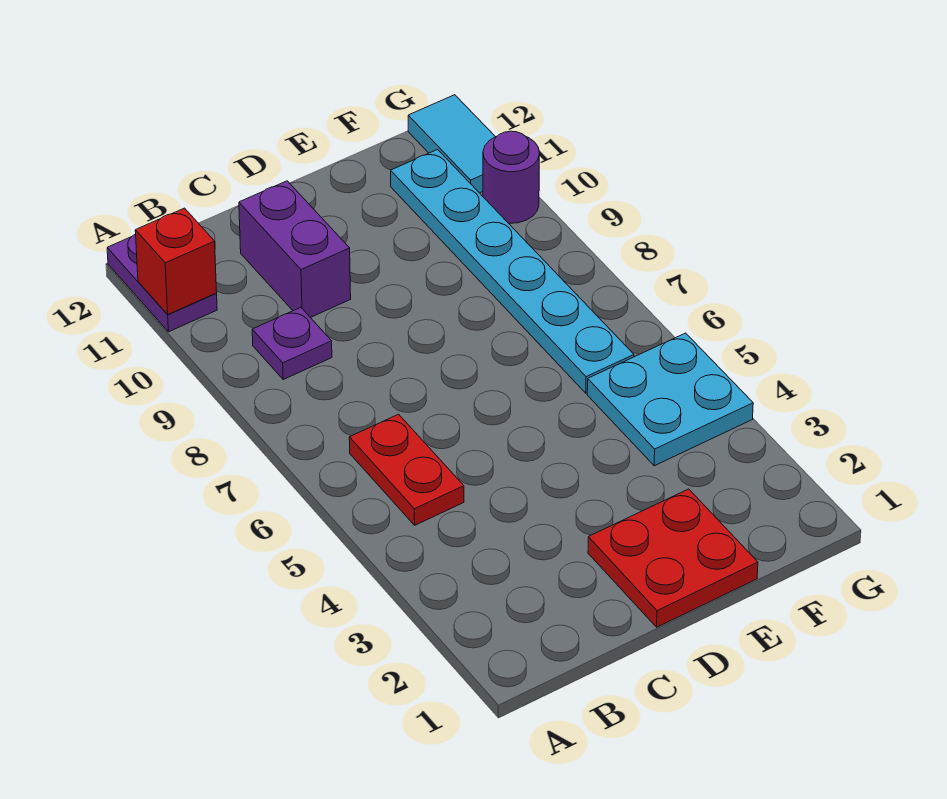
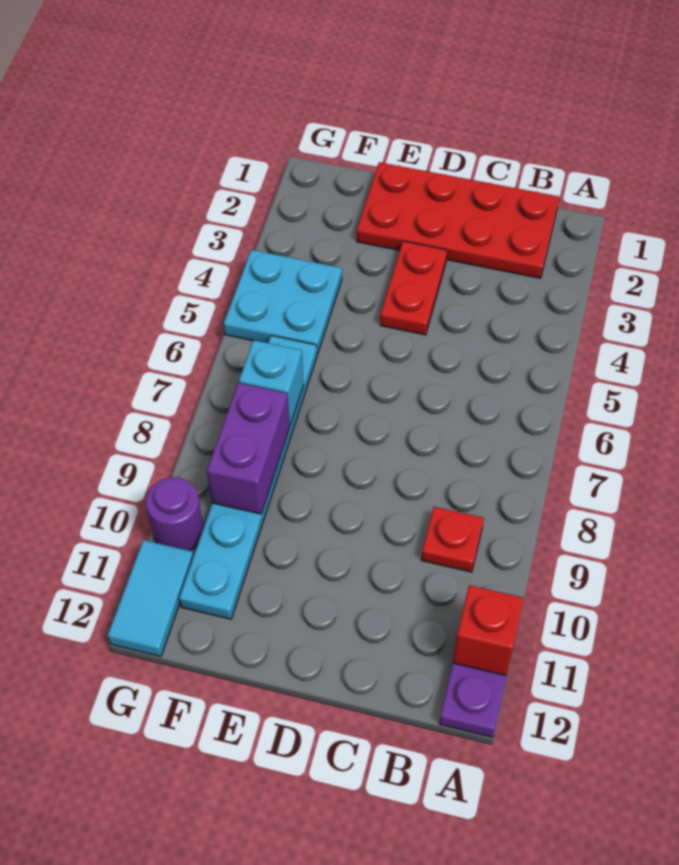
red 1x2 plate [349,414,464,525] -> red 1x2 plate moved to [380,241,447,335]
purple 1x1 plate [252,307,332,379] -> red 1x1 plate [421,507,484,572]
purple 1x2 brick [239,181,351,318] -> purple 1x2 brick moved to [207,383,290,514]
red 2x2 plate [588,489,758,627] -> red 2x4 plate [357,162,559,278]
none -> cyan 1x1 brick [239,340,303,425]

